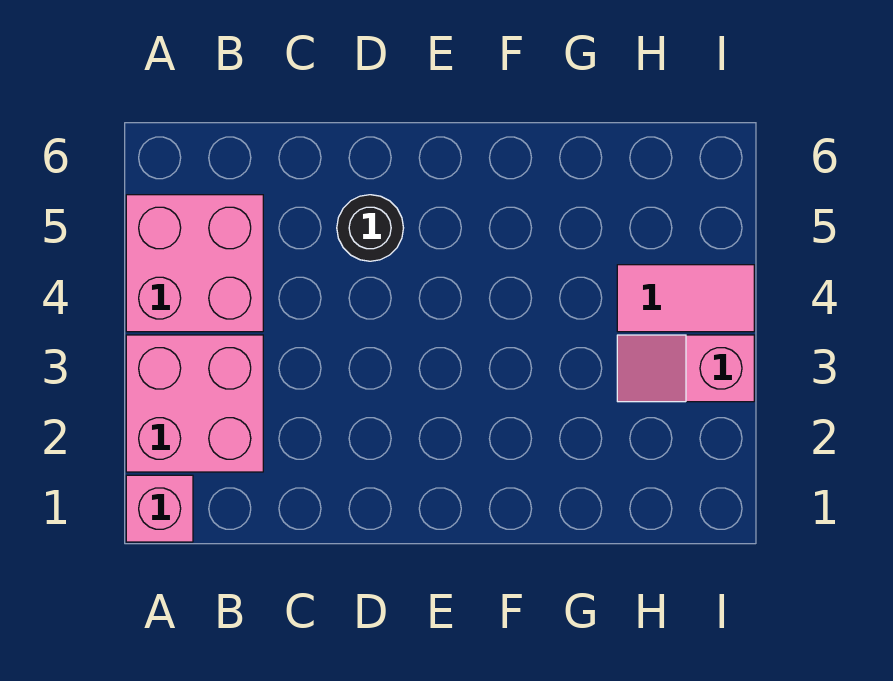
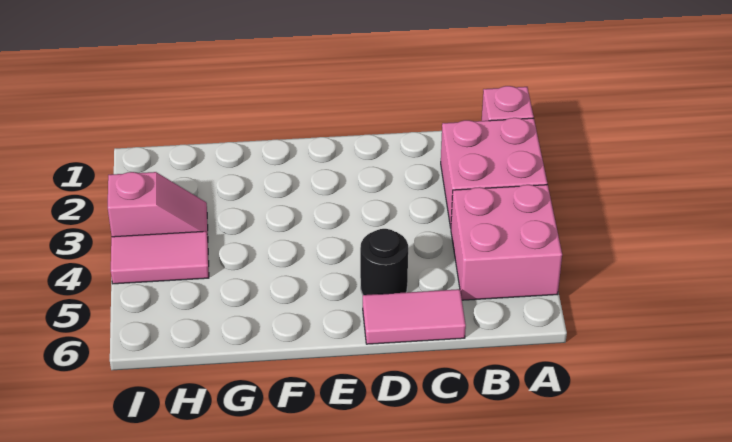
none -> pink 1x2 tile [363,289,466,344]

